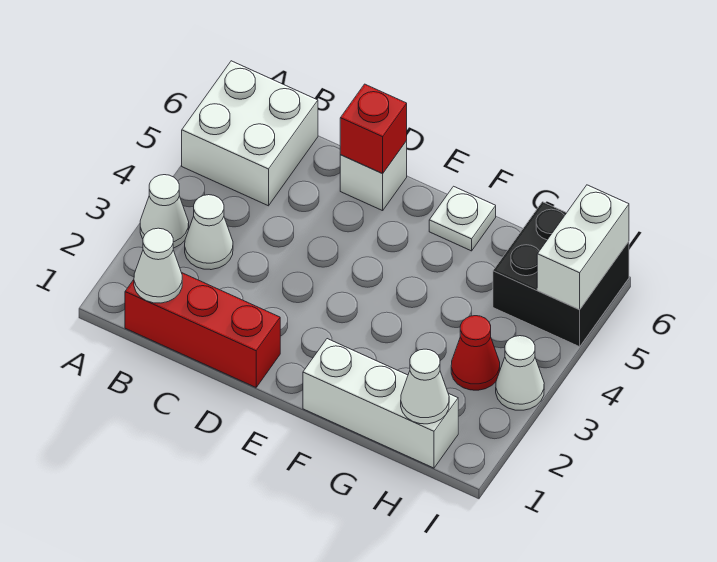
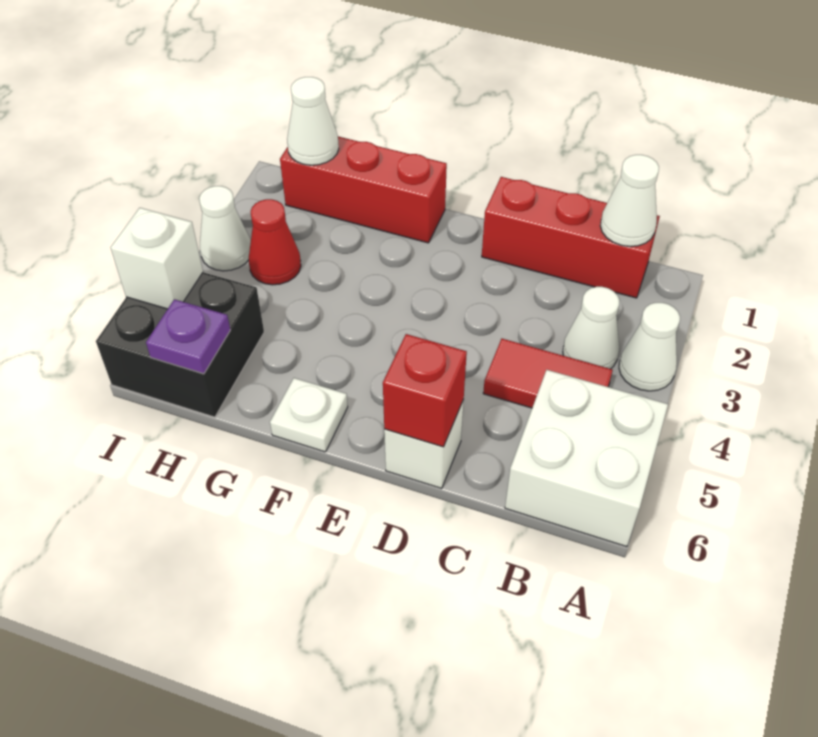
none -> red 1x2 tile [483,339,613,408]
white 1x3 brick [303,339,458,468] -> red 1x3 brick [280,136,447,243]
none -> purple 1x1 plate [146,299,230,374]
white 1x2 brick [537,185,629,309] -> white 1x1 brick [111,208,203,309]

